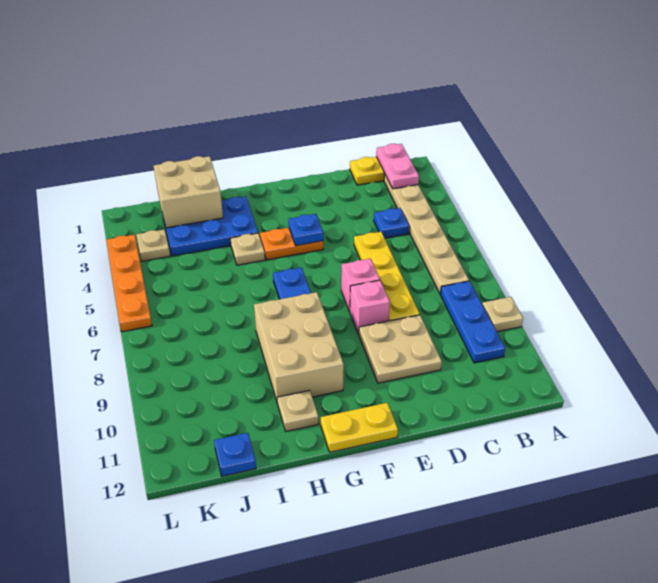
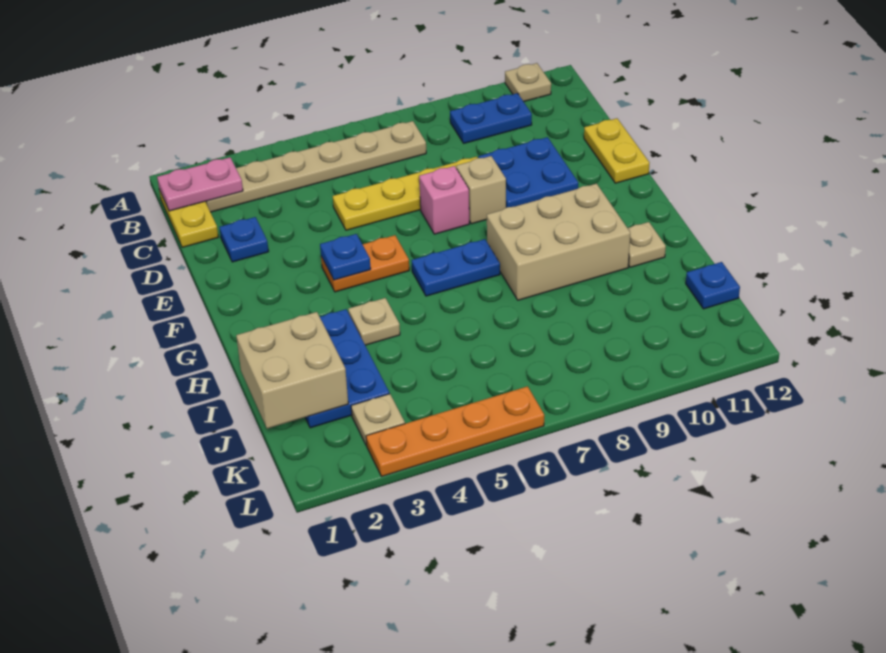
tan 1x1 plate [482,297,523,332] -> tan 1x1 plate moved to [505,63,551,102]
blue 1x3 plate [440,281,505,363] -> blue 1x2 plate [450,93,532,143]
blue 1x1 plate [374,208,409,238] -> blue 1x1 plate moved to [220,217,269,262]
tan 2x2 plate [359,315,442,383] -> blue 2x2 plate [478,137,578,208]
pink 1x1 brick [350,280,390,334] -> tan 1x1 brick [456,156,506,224]
orange 1x2 plate [260,228,323,260] -> orange 1x2 plate turned to [321,235,409,292]
yellow 1x2 plate [321,403,398,452] -> yellow 1x2 plate moved to [584,118,649,183]

